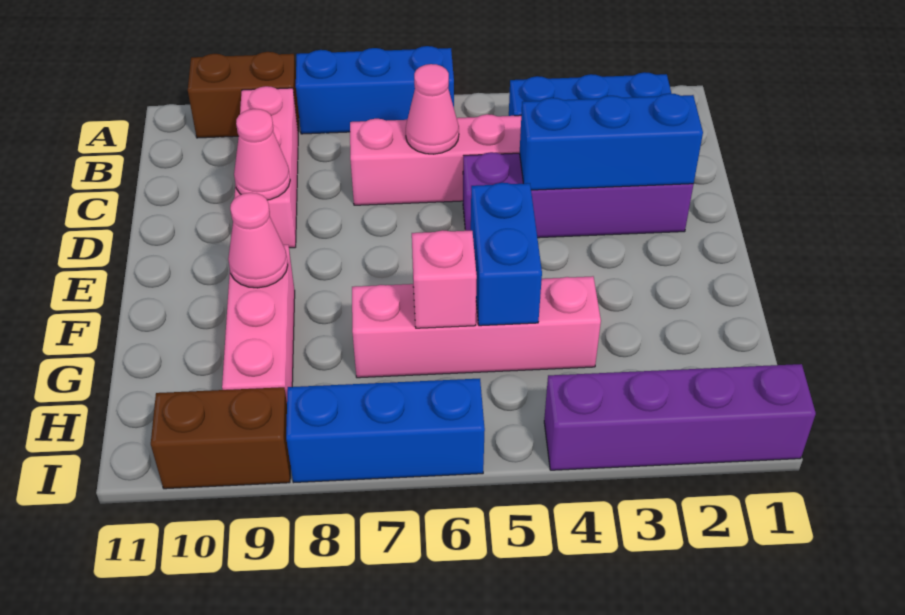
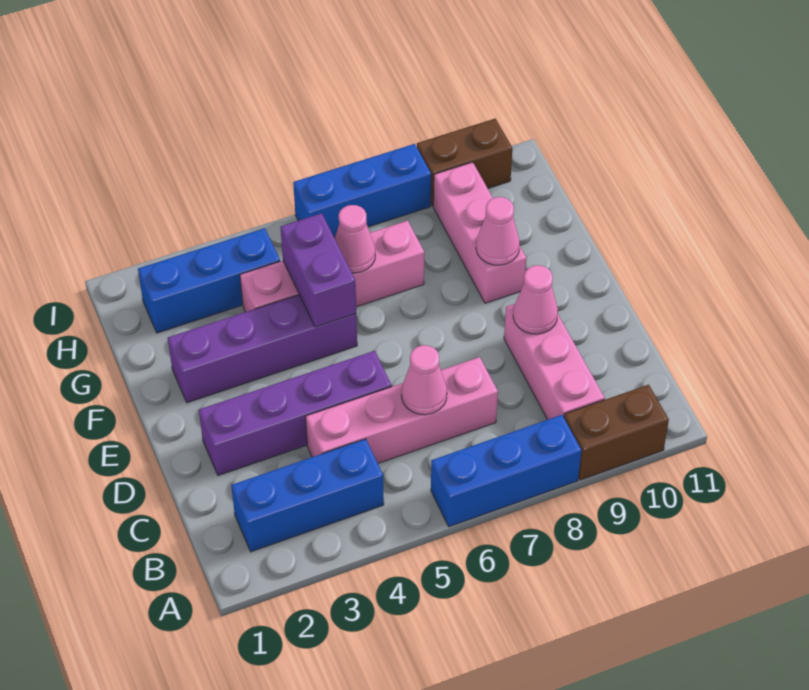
blue 1x3 brick [520,93,703,190] -> blue 1x3 brick moved to [138,228,280,333]
blue 1x2 brick [471,183,542,326] -> purple 1x2 brick [281,213,356,327]
pink 1x1 brick [412,230,477,328] -> pink 1x1 cone [335,205,375,273]
purple 1x4 brick [544,364,816,470] -> purple 1x4 brick moved to [168,295,357,403]

